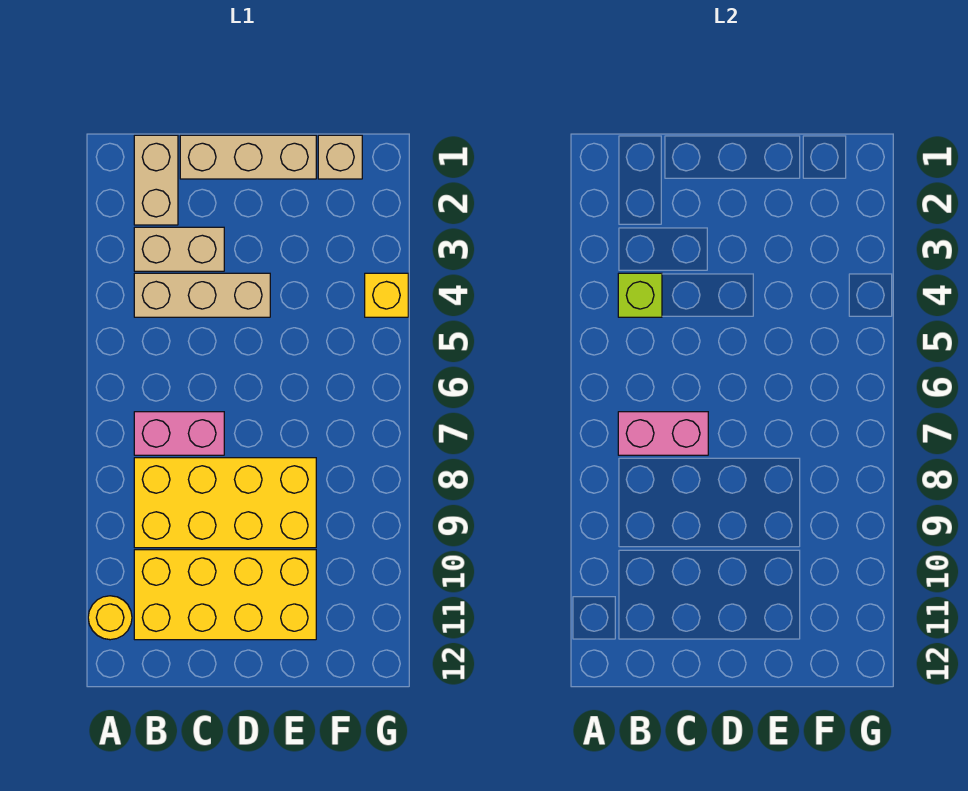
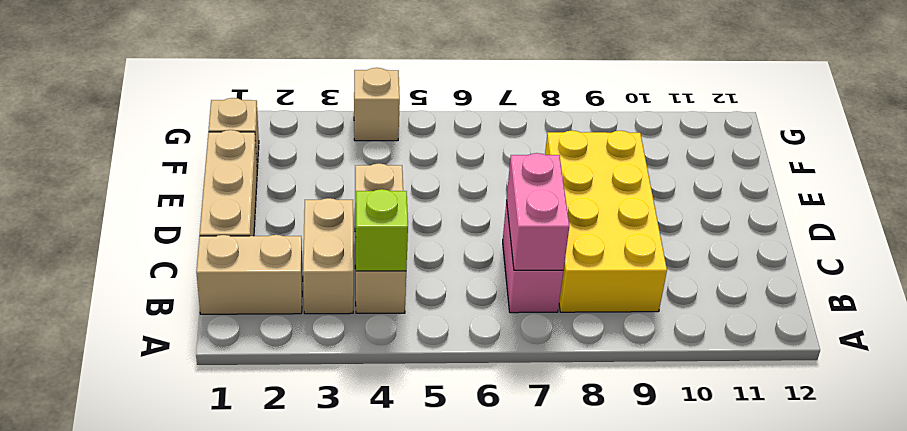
yellow 1x1 round brick [88,596,132,640] -> none
yellow 2x4 brick [134,550,316,640] -> none
yellow 1x1 brick [365,273,408,317] -> tan 1x1 brick [354,68,400,141]

